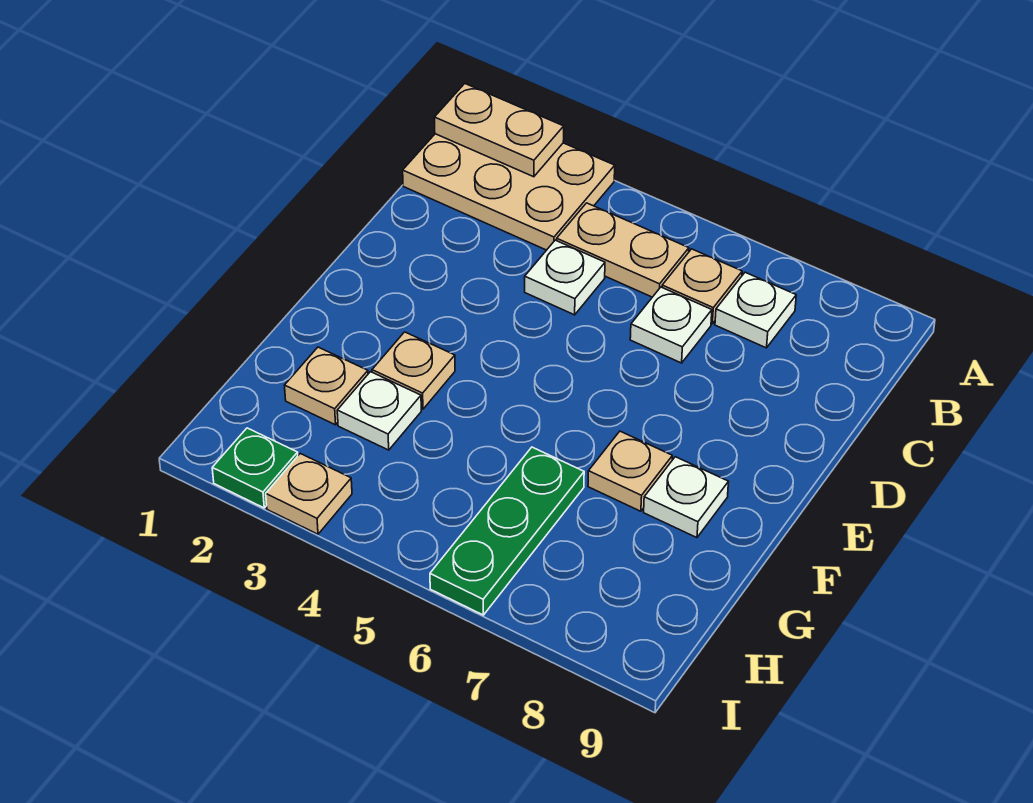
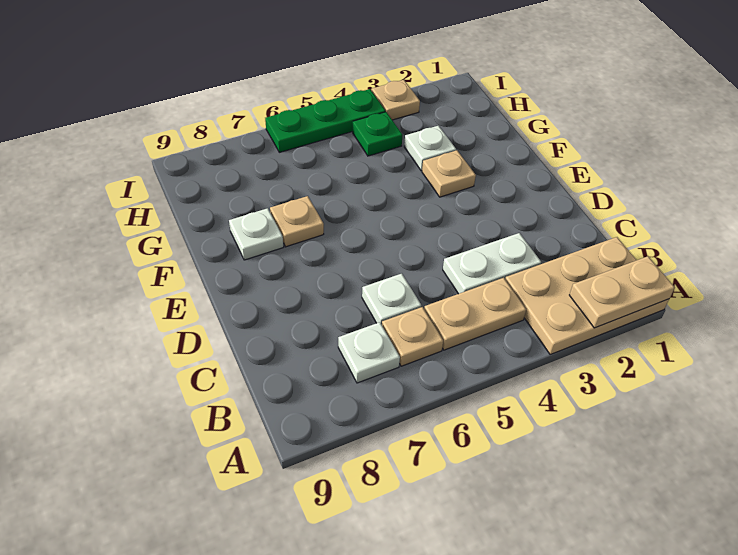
white 1x1 plate [525,240,605,315] -> white 1x2 plate [443,233,541,294]
tan 1x1 plate [285,347,368,425] -> none
green 1x3 plate [430,447,584,615] -> green 1x3 plate turned to [265,89,385,152]
green 1x1 plate [212,428,298,508] -> green 1x1 plate moved to [353,112,402,156]

